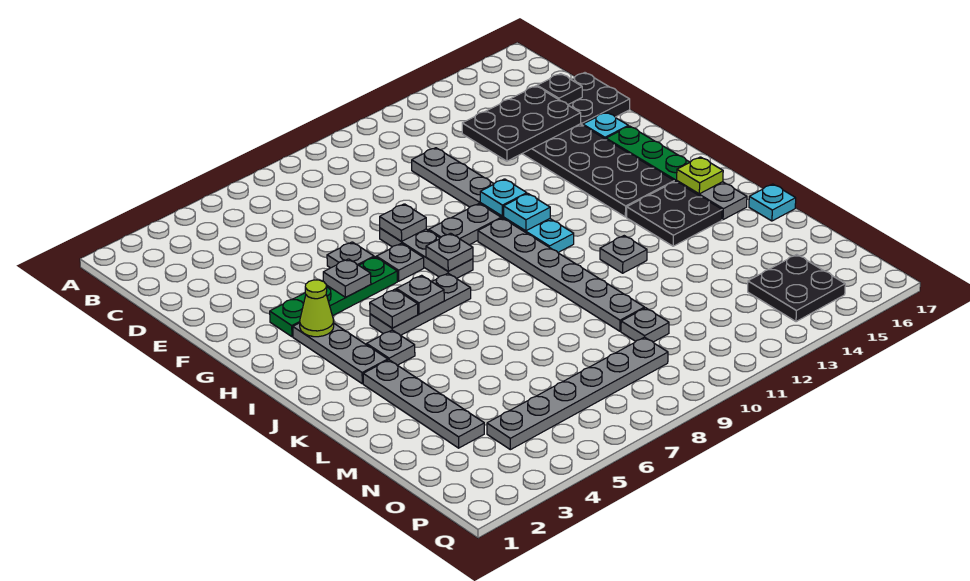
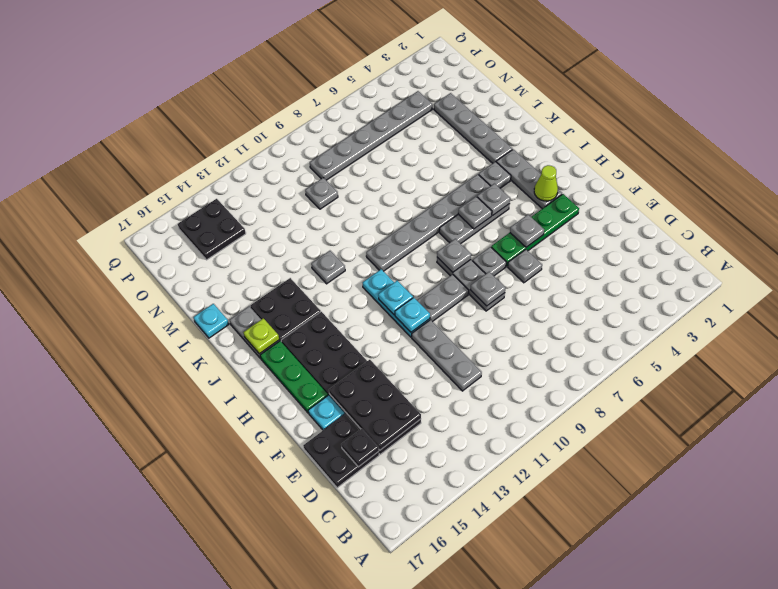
black 2x3 plate [462,86,581,161] -> black 2x3 plate turned to [329,360,421,450]
grey 1x6 plate [478,218,645,331] -> grey 1x6 plate turned to [366,174,490,271]

